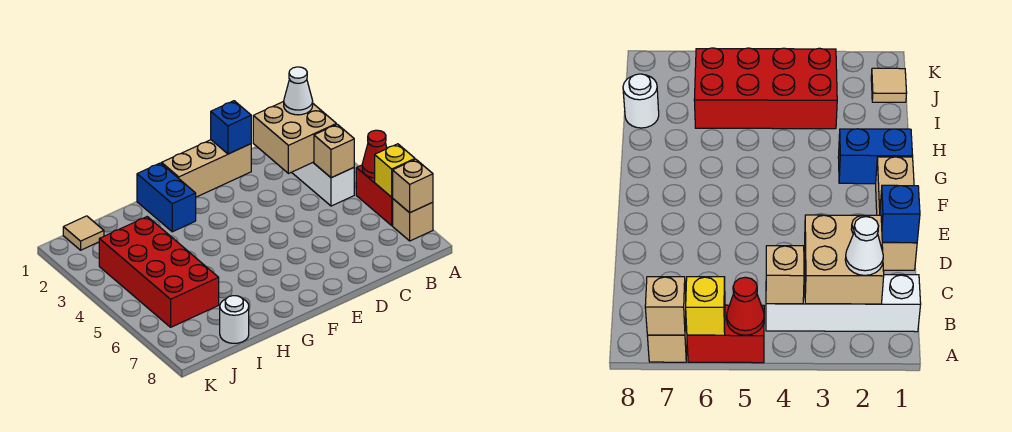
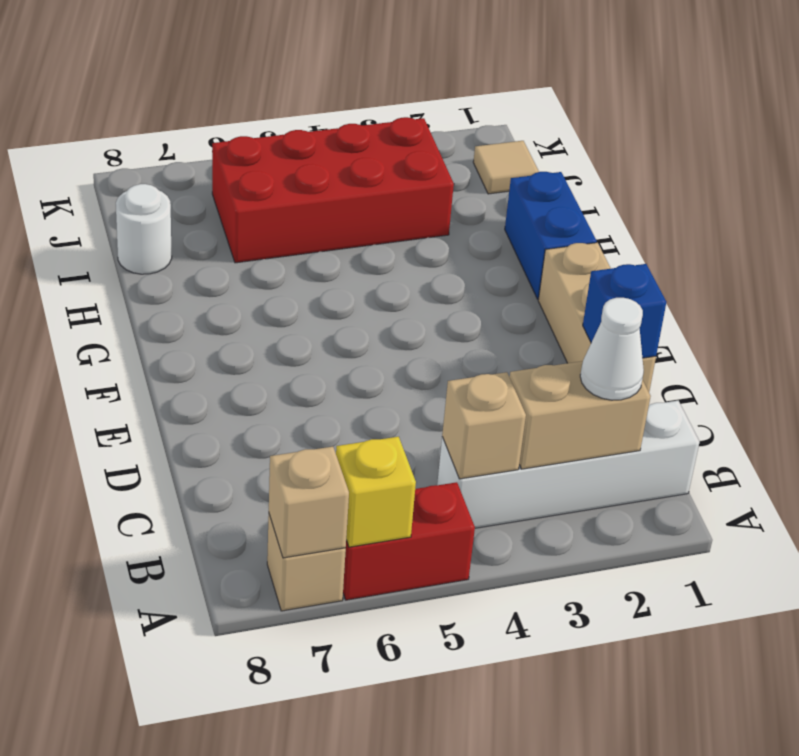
red 1x1 cone [362,130,387,178] -> none
tan 2x2 brick [253,102,336,174] -> tan 1x2 brick [510,361,651,469]
blue 1x2 brick [137,163,196,232] -> blue 1x2 brick turned to [505,172,597,299]

